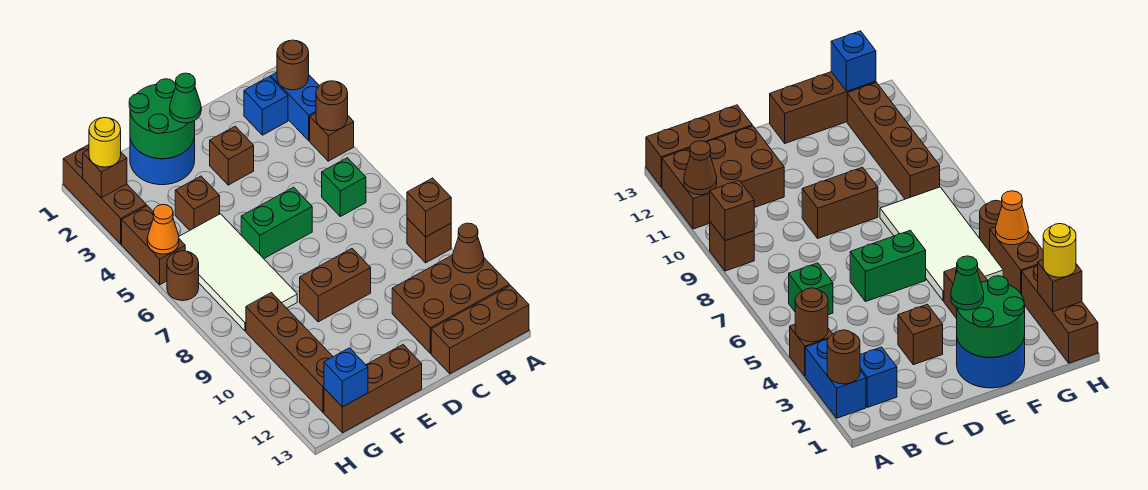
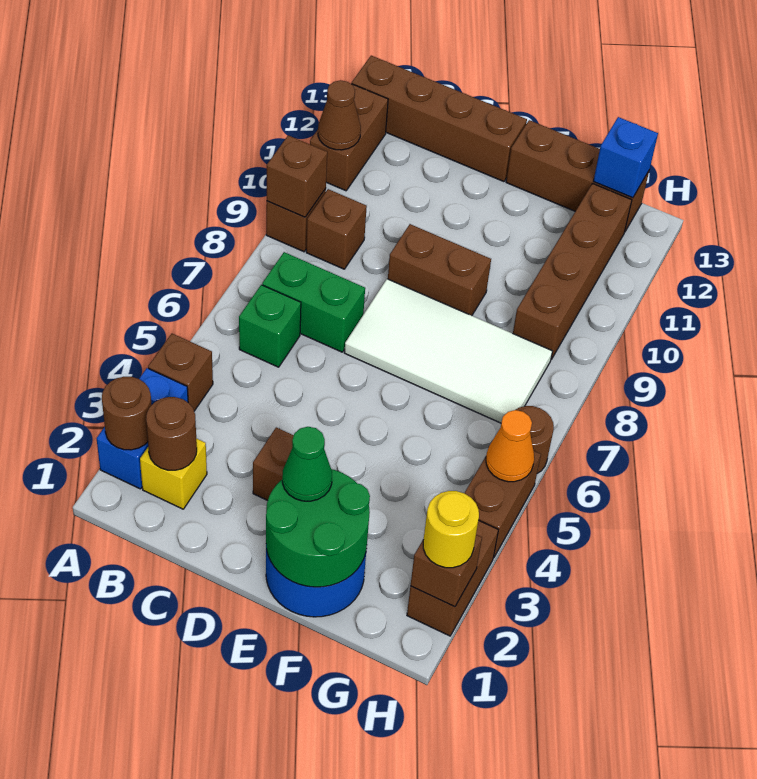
brown 1x1 round brick [316,81,348,131] -> brown 1x1 round brick moved to [146,397,197,470]
brown 2x3 brick [392,255,510,353] -> brown 1x2 brick [310,84,388,191]
brown 1x3 brick [431,286,529,374] -> brown 1x4 brick [352,56,527,182]
blue 1x1 brick [244,76,288,135] -> yellow 1x1 brick [140,438,207,509]
green 1x2 brick [241,187,312,259] -> green 1x2 brick moved to [262,252,365,352]
brown 1x1 brick [175,176,220,230] -> brown 1x1 brick moved to [306,189,367,269]
white 2x4 tile [179,214,297,331] -> white 2x4 tile turned to [345,279,552,423]
brown 1x3 brick [63,145,146,244] -> brown 1x2 brick [407,520,498,636]

